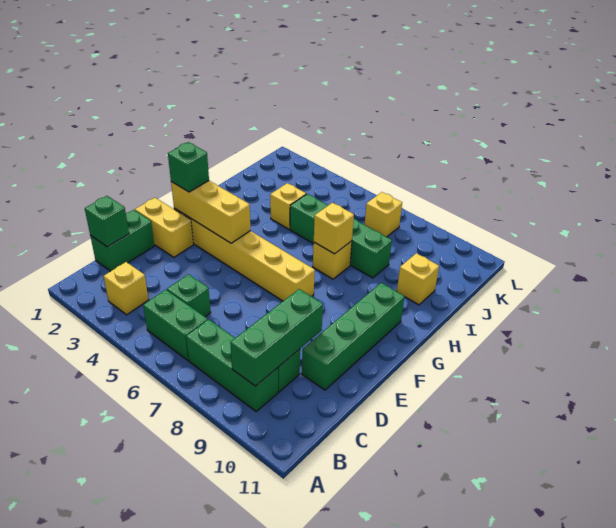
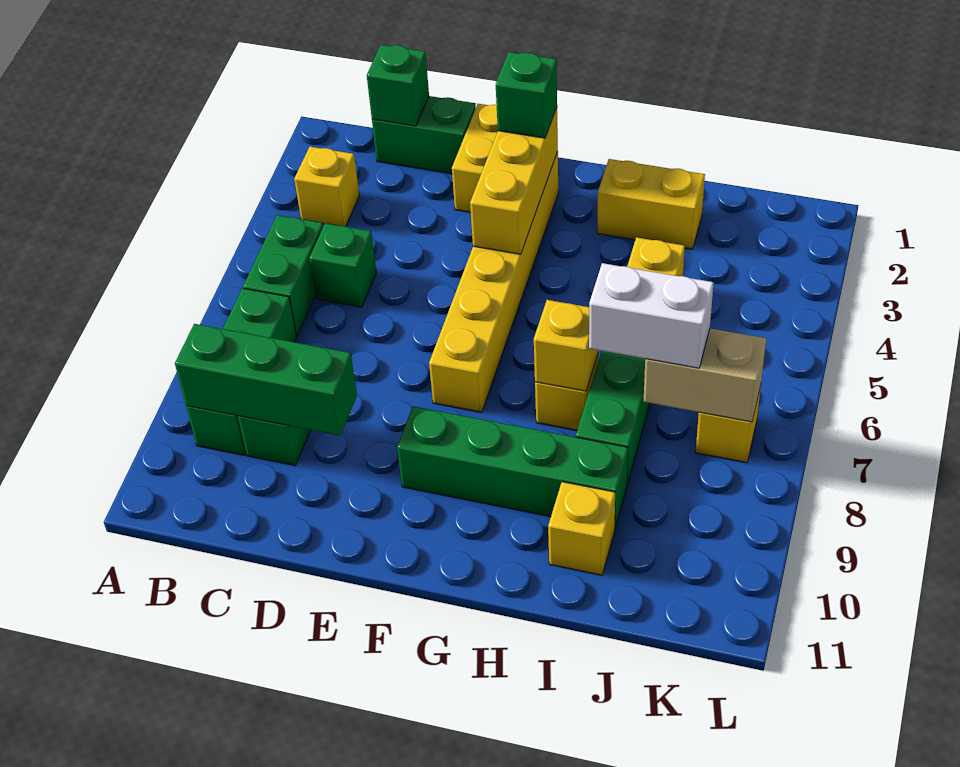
green 1x4 brick [302,283,405,390] -> green 1x4 brick moved to [397,406,628,528]
none -> yellow 1x2 brick [597,159,705,249]
none -> white 1x2 brick [589,263,714,368]
none -> tan 1x2 brick [644,328,766,422]

